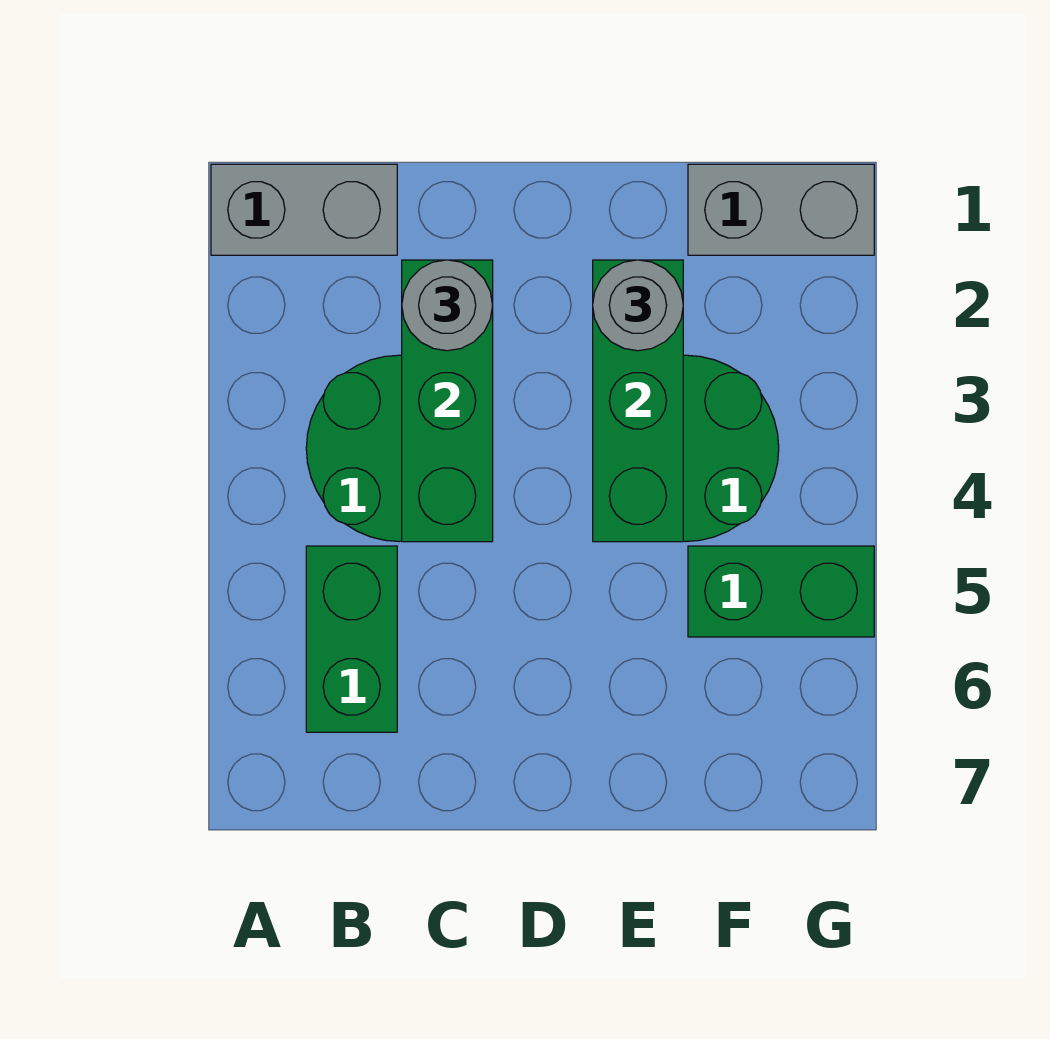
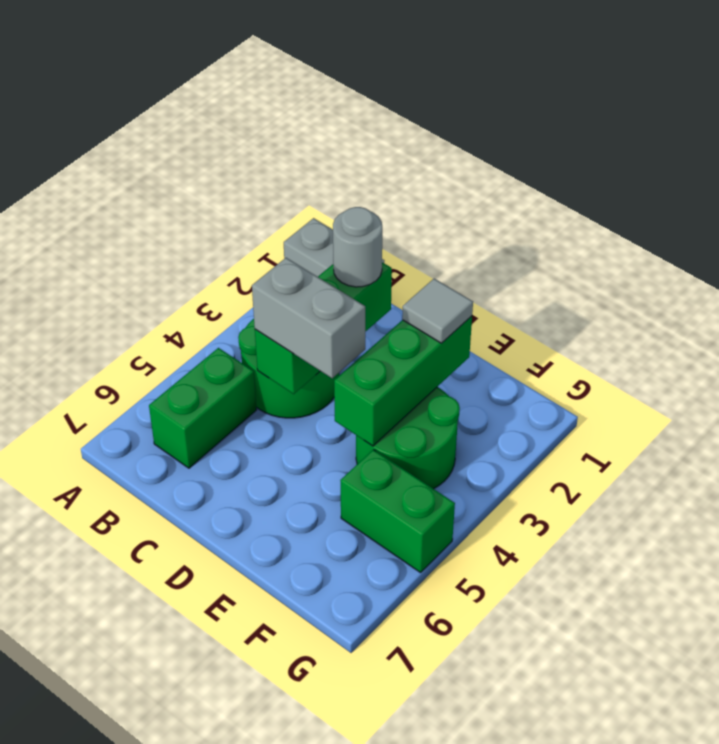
grey 1x1 round brick [593,260,683,351] -> grey 1x1 tile [402,279,473,343]
grey 1x2 brick [688,164,874,255] -> grey 1x2 brick moved to [252,258,365,378]

